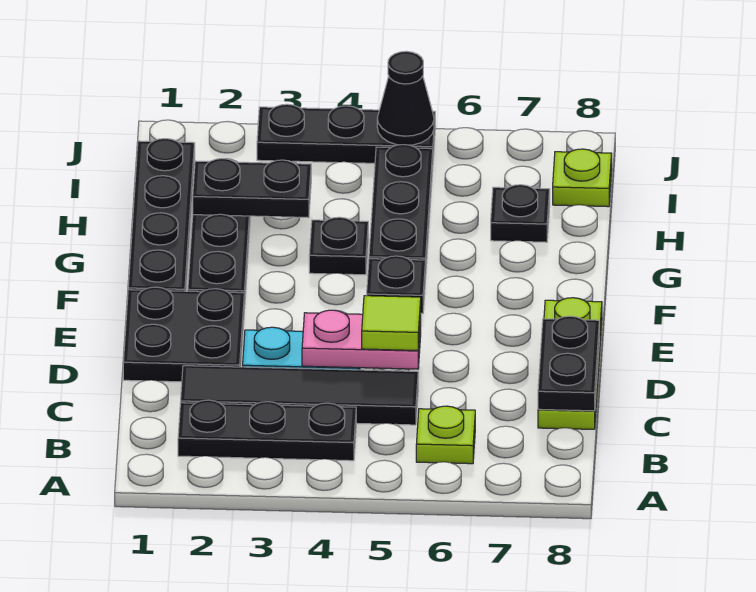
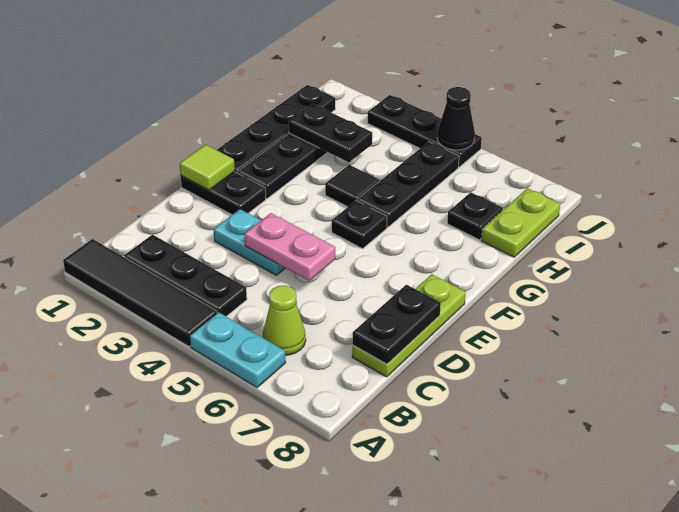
none -> cyan 1x2 plate [190,312,286,387]
lime 1x1 plate [416,406,475,464] -> lime 1x1 cone [263,285,306,355]
black 1x4 tile [181,366,418,425] -> black 1x4 tile moved to [63,239,217,347]
black 2x2 plate [123,287,244,382] -> black 1x2 plate [181,172,266,215]
lime 1x1 tile [362,296,421,351] -> lime 1x1 tile moved to [180,145,235,190]
black 1x1 plate [309,217,368,275] -> black 1x1 tile [325,165,379,207]
lime 1x1 plate [553,149,612,207] -> lime 1x2 plate [481,188,560,257]

